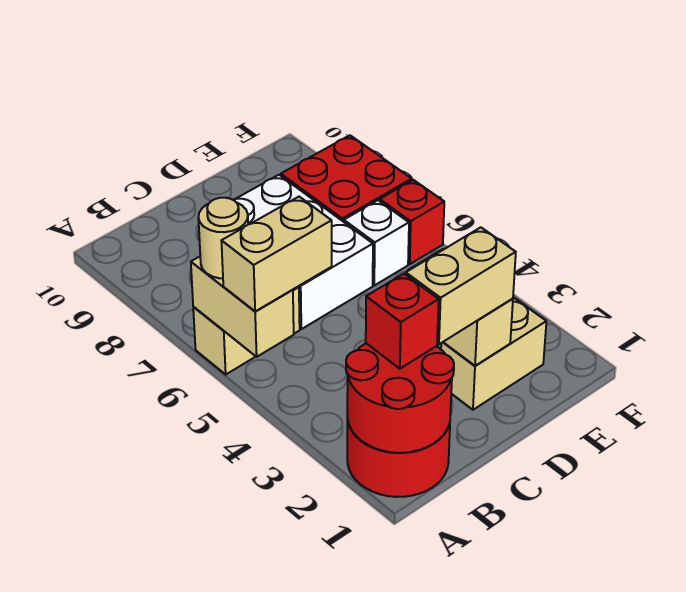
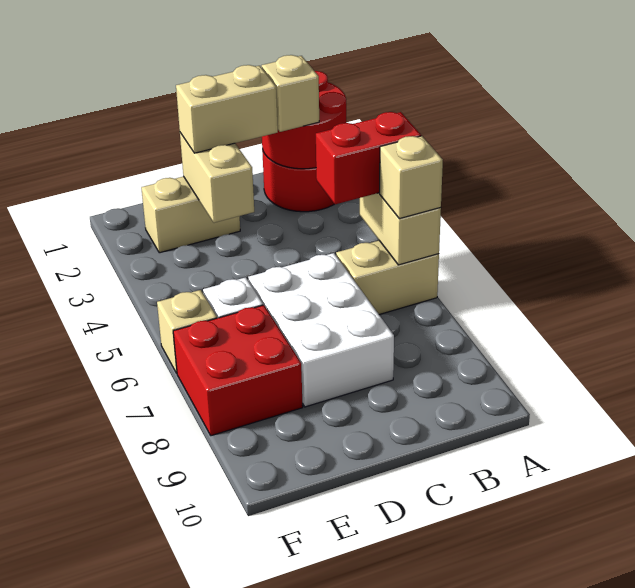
tan 1x2 brick [221,197,332,311] -> red 1x2 brick [316,112,421,204]
tan 1x1 round brick [198,198,248,278] -> tan 1x1 brick [380,136,443,219]
red 1x1 brick [366,274,439,369] -> tan 1x1 brick [262,55,319,132]
red 1x1 brick [380,180,444,264] -> tan 1x1 brick [157,290,217,373]

